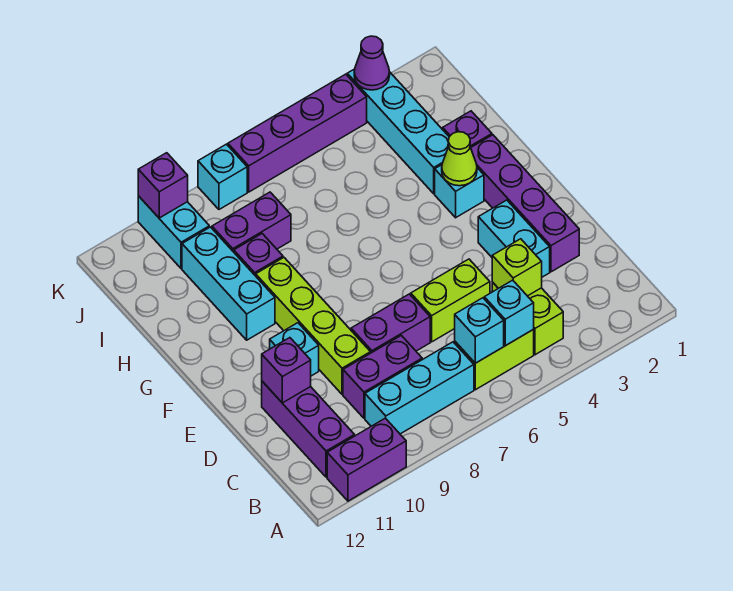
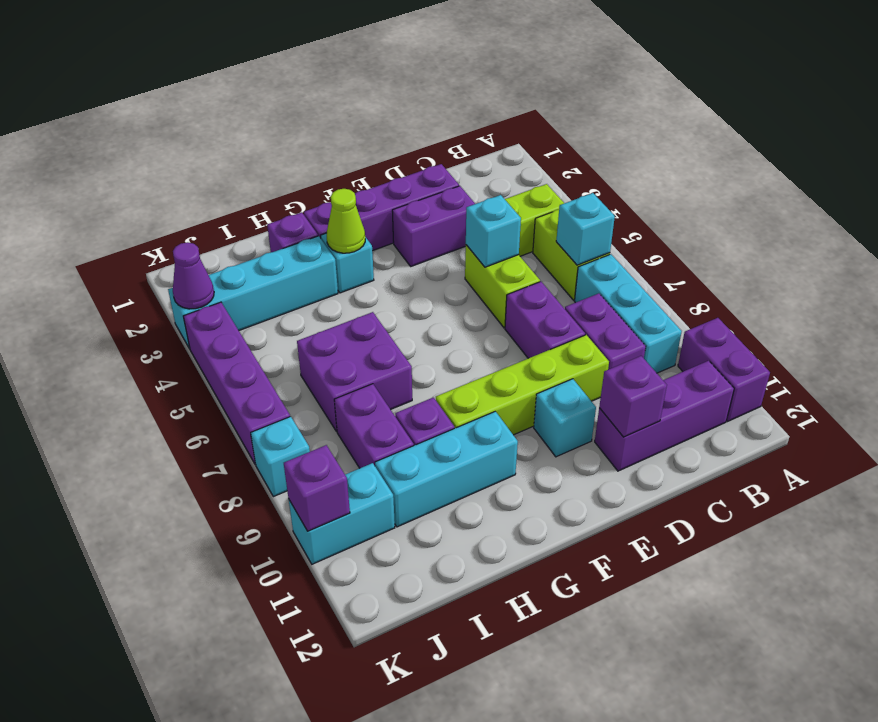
cyan 1x1 brick [484,280,534,346] -> cyan 1x1 brick moved to [466,195,521,267]
lime 1x1 brick [492,239,542,296] -> none
cyan 1x2 brick [478,200,550,277] -> purple 1x2 brick [392,186,475,266]
none -> purple 2x2 brick [297,312,412,432]

